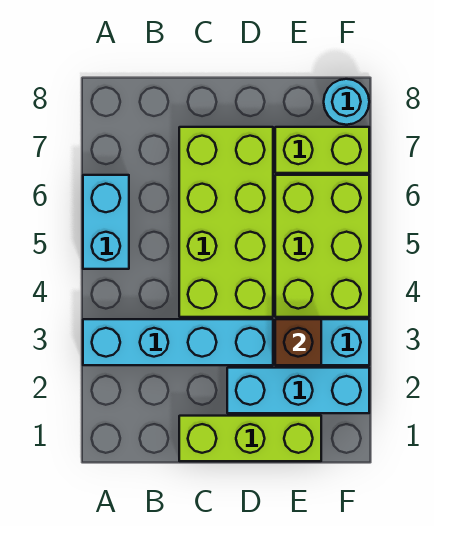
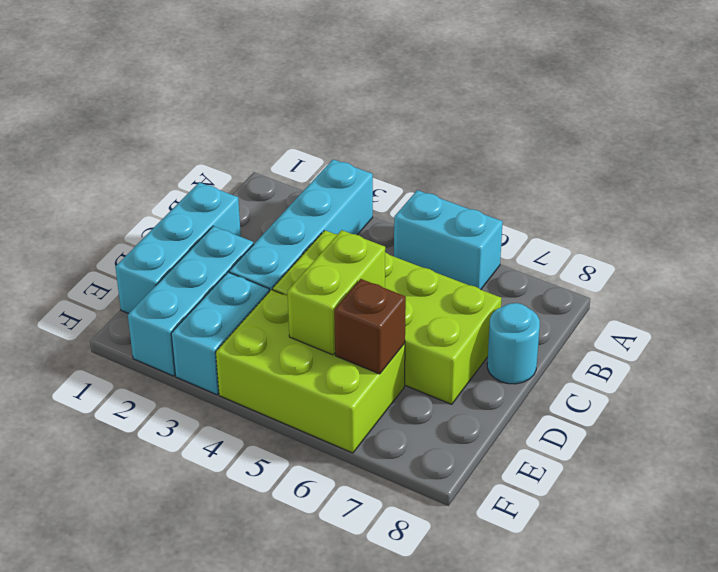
lime 1x3 brick [179,416,321,461] -> cyan 1x3 brick [115,182,241,314]
brown 1x1 brick [275,319,321,365] -> brown 1x1 brick moved to [334,279,406,374]
lime 1x2 brick [275,127,369,173] -> lime 1x2 brick moved to [287,230,385,355]
cyan 1x1 round brick [324,79,369,125] -> cyan 1x1 round brick moved to [487,303,540,384]

